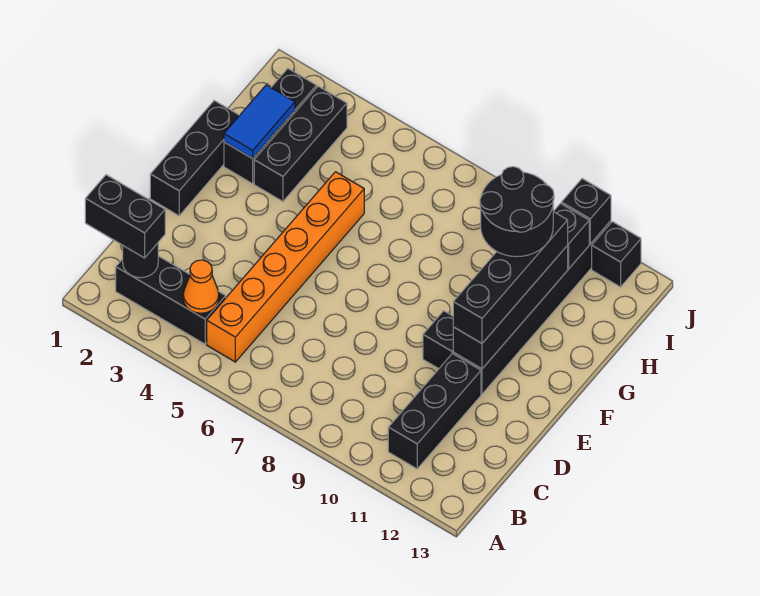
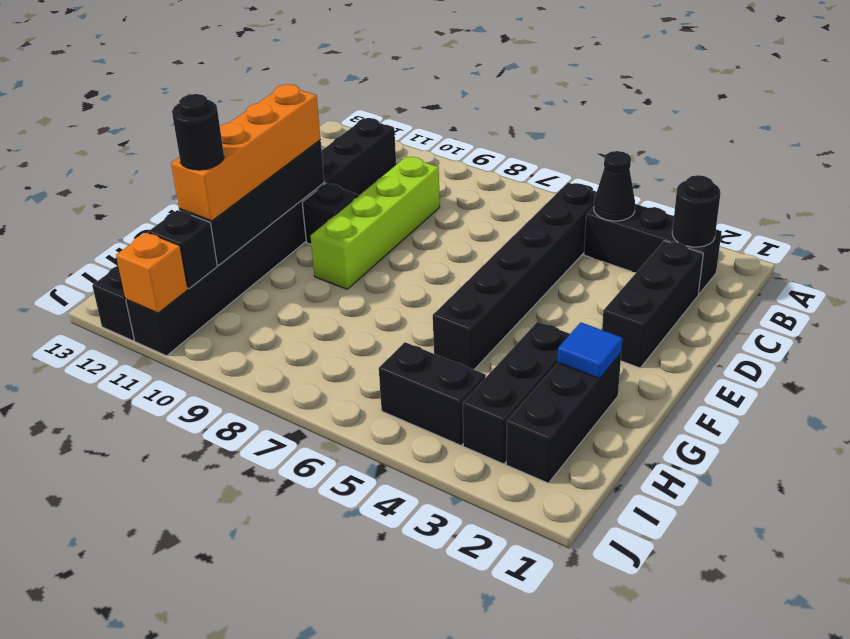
black 1x2 brick [85,175,165,258] -> black 1x2 brick moved to [379,342,486,445]
orange 1x1 cone [183,260,219,313] -> black 1x1 cone [594,151,635,221]
orange 1x6 brick [207,172,364,362] -> black 1x6 brick [433,183,597,370]
none -> lime 1x4 brick [310,157,440,289]
black 1x3 brick [150,101,239,216] -> black 1x3 brick moved to [602,241,703,368]
black 1x4 brick [453,212,568,343] -> orange 1x4 brick [171,84,321,221]
blue 1x2 tile [224,85,295,158] -> blue 1x1 tile [557,322,623,379]
black 2x2 round brick [480,167,554,257] -> black 1x1 round brick [172,94,224,170]
black 1x1 brick [561,179,611,244] -> orange 1x1 brick [116,233,188,313]

